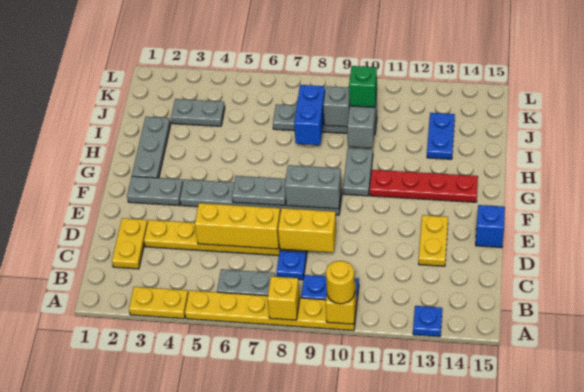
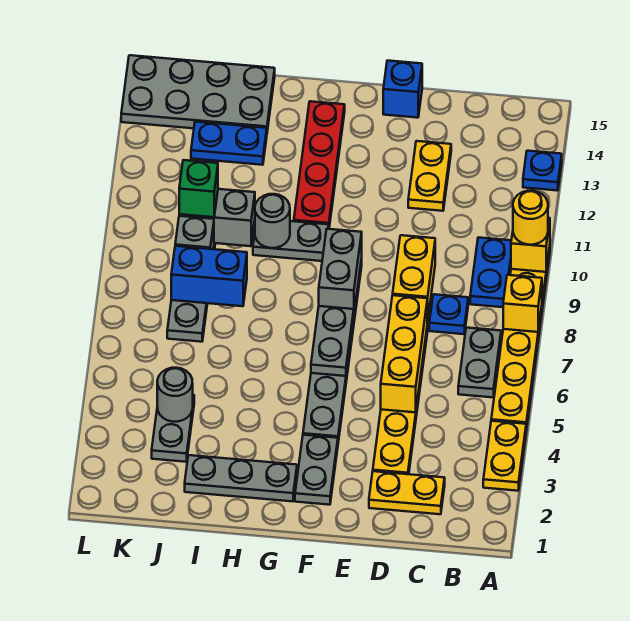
yellow 1x2 plate [419,215,448,266] -> yellow 1x2 plate turned to [408,141,451,211]
none -> grey 1x1 round brick [255,194,290,248]
none -> grey 2x4 plate [121,55,275,131]
none -> grey 1x1 round brick [157,368,193,422]

